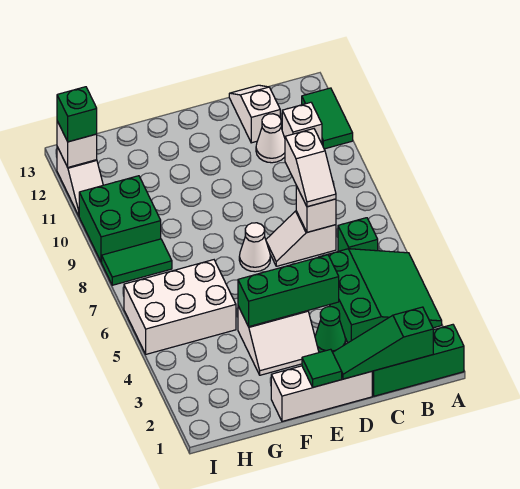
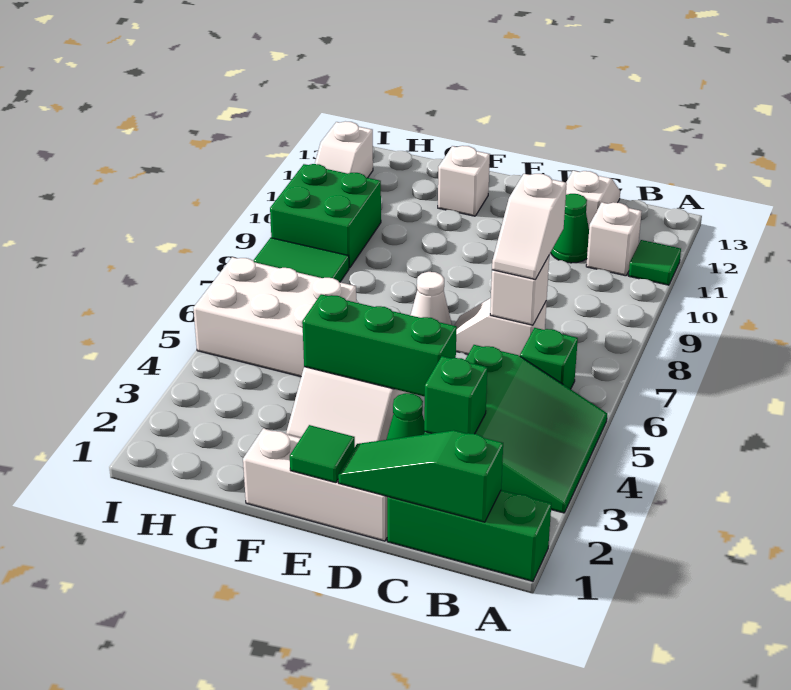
green 1x2 tile [302,88,353,149] -> green 1x1 tile [629,240,681,285]
white 1x1 cone [256,114,285,163] -> green 1x1 cone [551,194,589,263]
white 1x1 brick [57,121,97,167] -> white 1x1 brick moved to [438,146,490,216]
green 1x1 brick [57,87,97,142] -> green 1x1 brick moved to [424,356,487,434]

